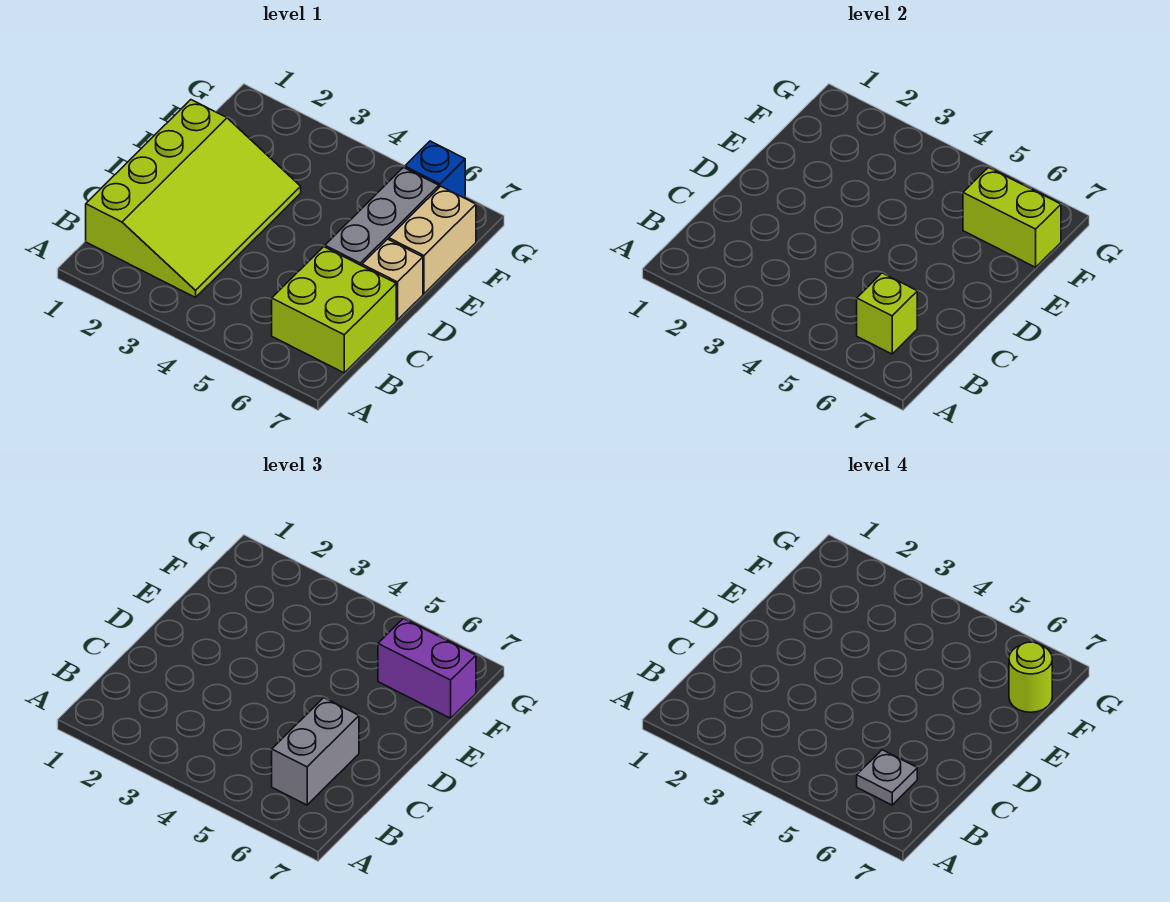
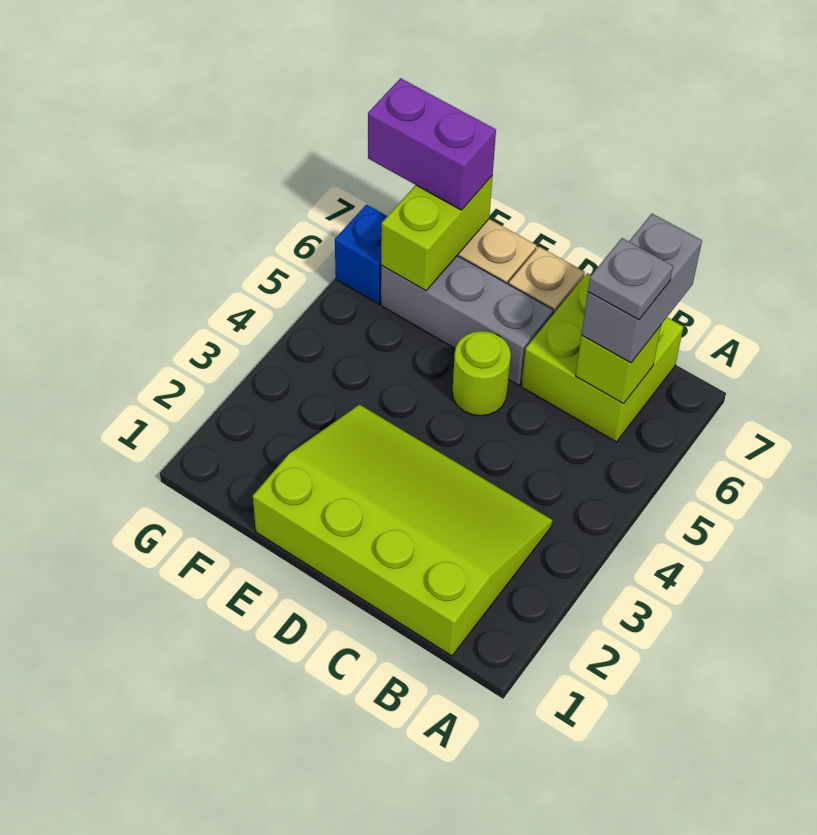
grey 1x2 brick [272,698,359,805] -> grey 1x2 brick turned to [582,214,702,363]
purple 1x2 brick [378,619,476,718] -> purple 1x2 brick turned to [368,78,496,210]
lime 1x1 round brick [1009,642,1052,712] -> lime 1x1 round brick moved to [452,331,511,416]

